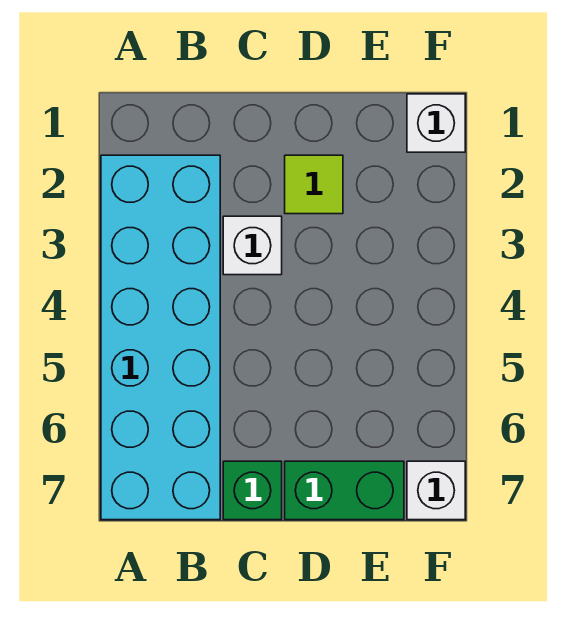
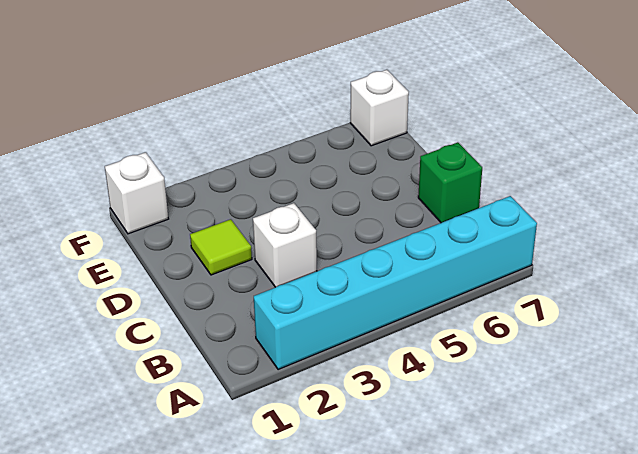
cyan 2x6 brick [101,155,220,520] -> cyan 1x6 brick [254,196,537,370]
green 1x2 brick [285,461,404,520] -> none

